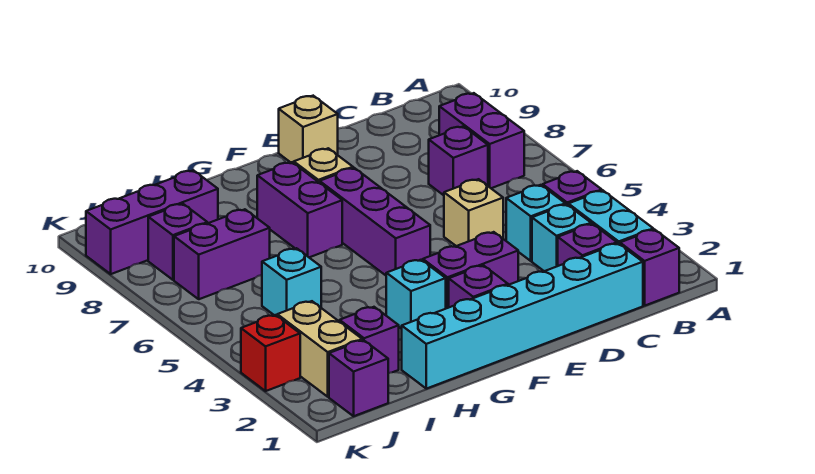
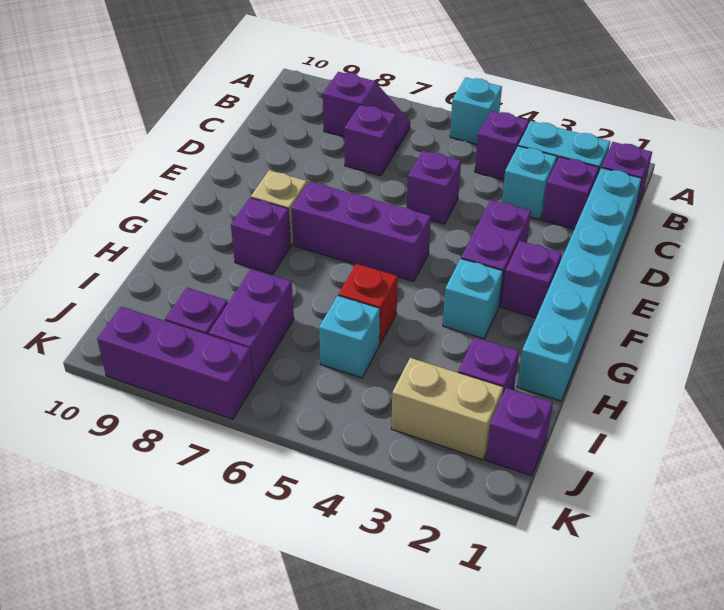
purple 1x2 brick [439,93,524,188] -> purple 1x2 slope [323,72,410,151]
cyan 1x1 brick [506,185,565,261] -> cyan 1x1 brick moved to [450,77,502,144]
tan 1x1 brick [444,179,503,246] -> purple 1x1 brick [407,151,461,224]
tan 1x1 brick [279,96,338,163] -> none
purple 1x2 brick [257,162,342,257] -> purple 1x1 brick [231,198,291,274]
purple 1x3 brick [86,170,218,274] -> purple 1x3 brick turned to [97,307,254,419]
red 1x1 brick [241,315,300,391] -> red 1x1 brick moved to [338,264,398,344]

